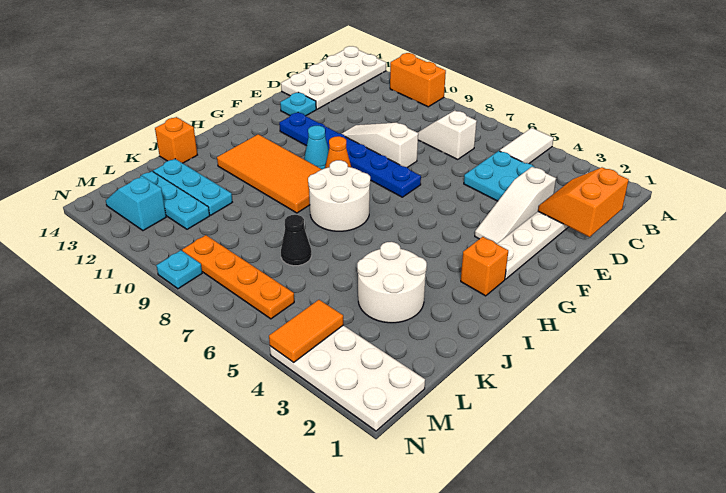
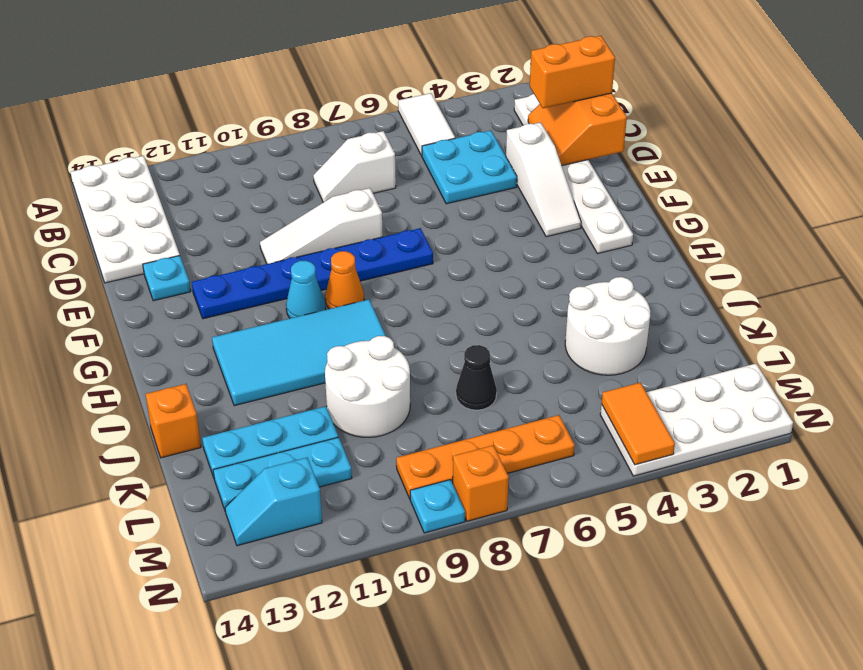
orange 1x2 brick [390,53,446,107] -> orange 1x2 brick moved to [530,36,615,108]
orange 1x1 brick [461,237,508,296] -> orange 1x1 brick moved to [453,445,509,521]
white 2x2 round brick [308,160,370,231] -> white 2x2 round brick moved to [325,336,410,437]
orange 2x4 tile [217,134,322,213] -> cyan 2x4 tile [212,299,386,406]

